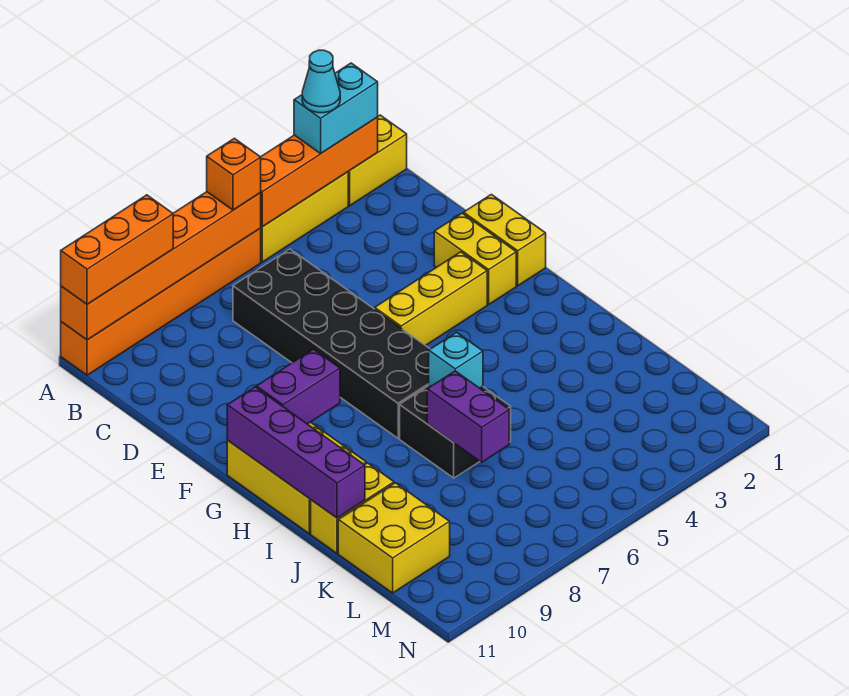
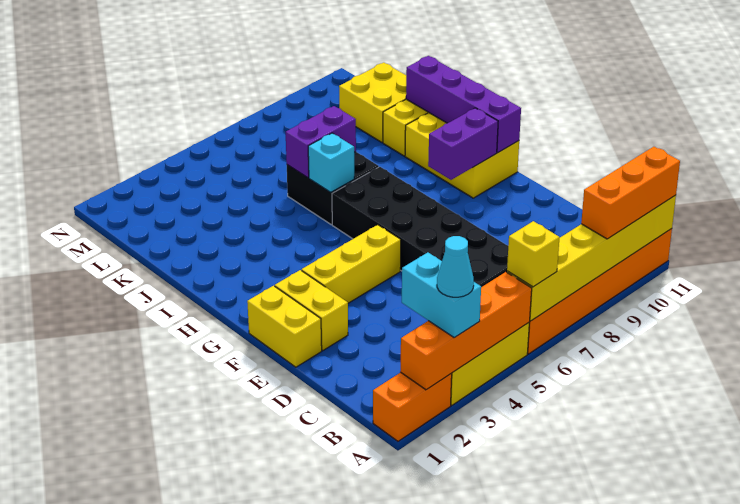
yellow 1x2 brick [348,115,407,205] -> orange 1x2 brick [373,372,452,441]
cyan 1x2 brick [294,63,378,153] -> cyan 1x2 brick turned to [402,252,481,338]
orange 1x6 brick [61,192,261,340] -> yellow 1x6 brick [507,195,676,321]
orange 1x1 brick [207,138,261,210] -> yellow 1x1 brick [507,221,560,287]
purple 1x2 brick [427,371,509,462] -> purple 1x2 brick turned to [286,106,356,178]

